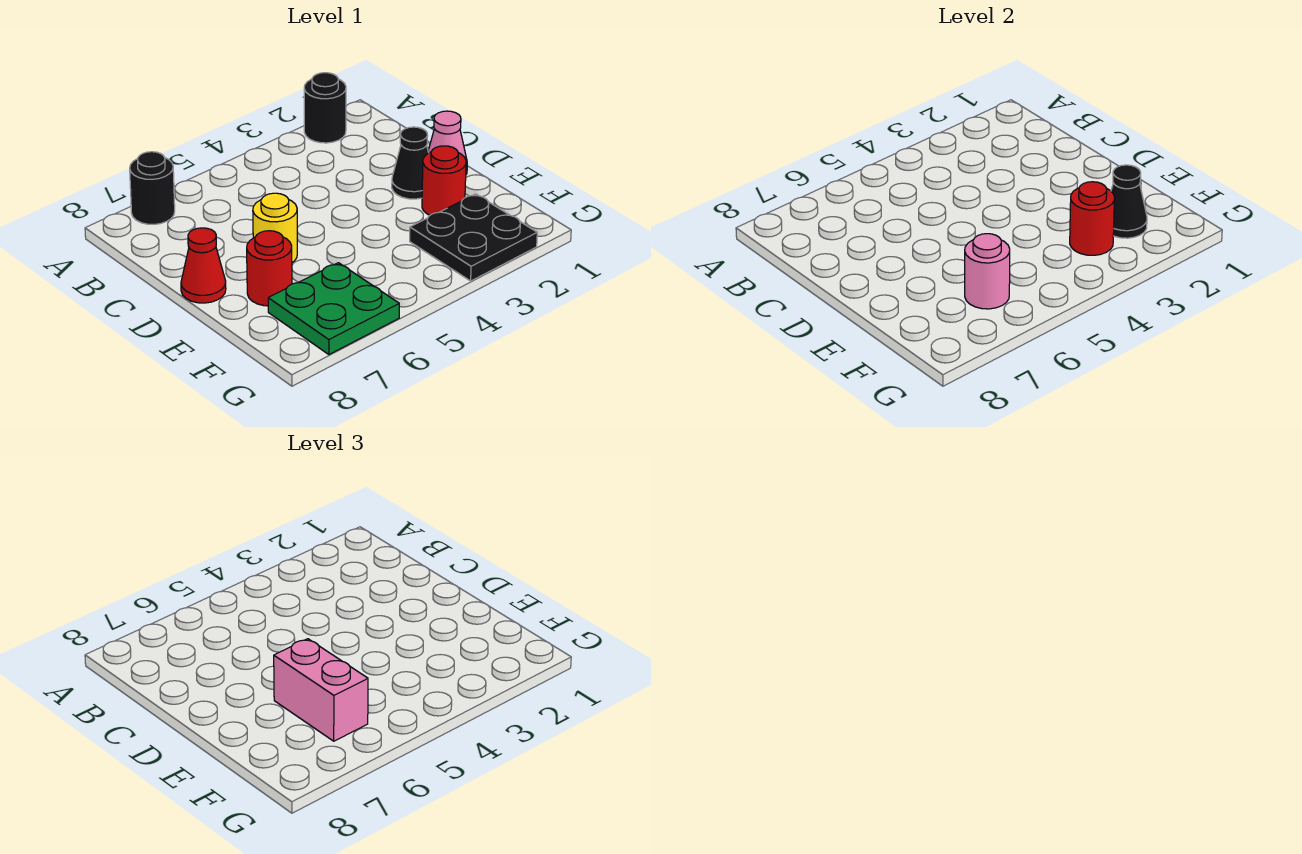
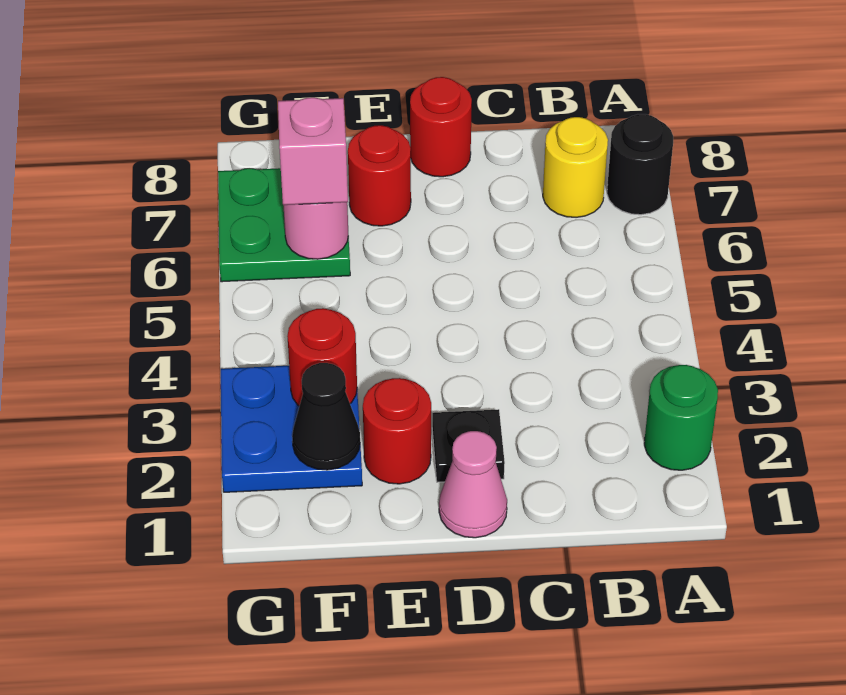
black 1x1 round brick [304,73,346,143] -> green 1x1 round brick [644,365,718,470]
black 1x1 cone [392,127,428,199] -> black 1x1 plate [432,409,505,482]
yellow 1x1 round brick [253,193,297,262] -> yellow 1x1 round brick moved to [543,117,608,217]
red 1x1 cone [181,228,226,303] -> red 1x1 round brick [410,77,472,177]
pink 1x2 brick [274,639,368,741] -> pink 1x1 brick [278,97,348,205]
black 2x2 plate [410,194,537,281] -> blue 2x2 plate [221,366,362,492]

